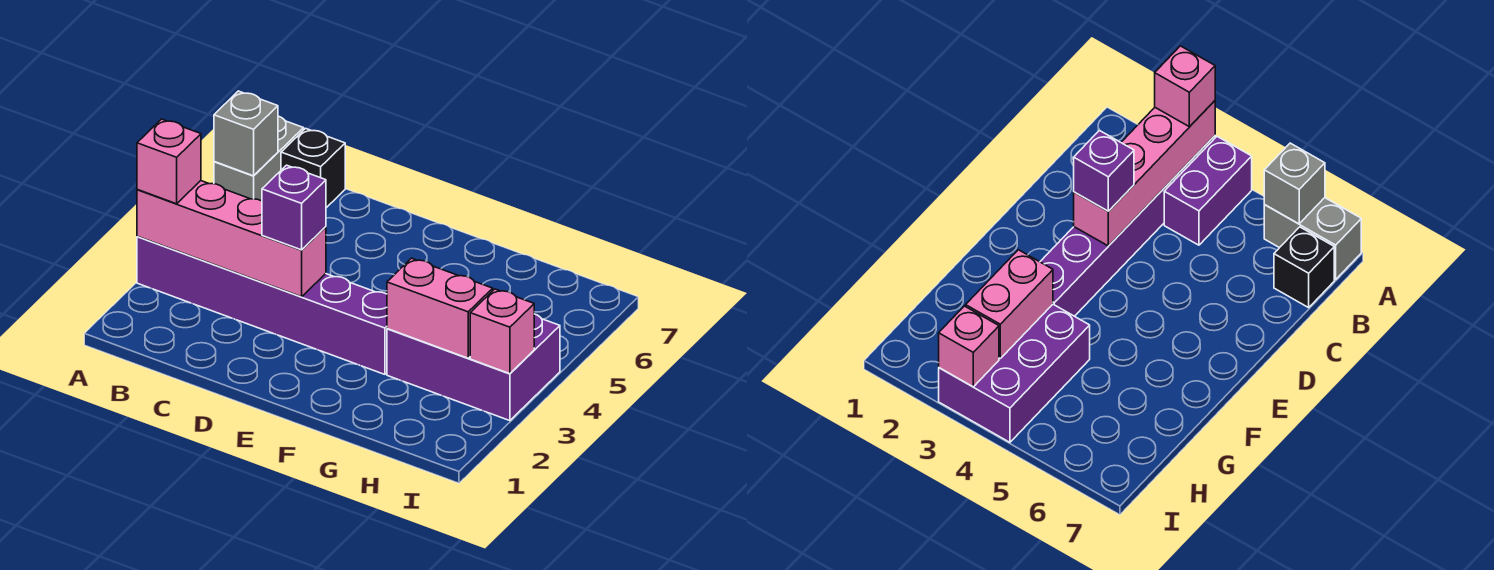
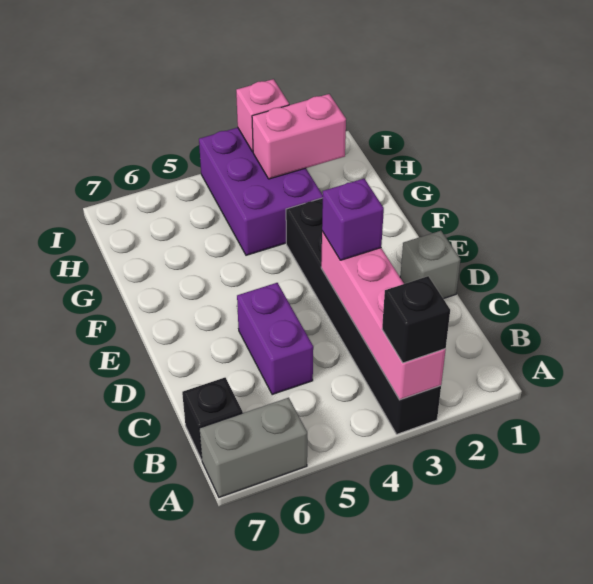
purple 1x6 brick [137,237,387,374] -> black 1x6 brick [286,198,441,434]
pink 1x1 brick [137,119,201,204] -> black 1x1 brick [382,276,450,363]
purple 1x2 brick [1164,137,1252,245] -> purple 1x2 brick moved to [237,283,313,395]
grey 1x1 brick [214,91,278,176] -> grey 1x1 brick moved to [400,231,461,299]
pink 1x2 brick [387,258,493,358] -> pink 1x2 brick turned to [252,94,346,179]

